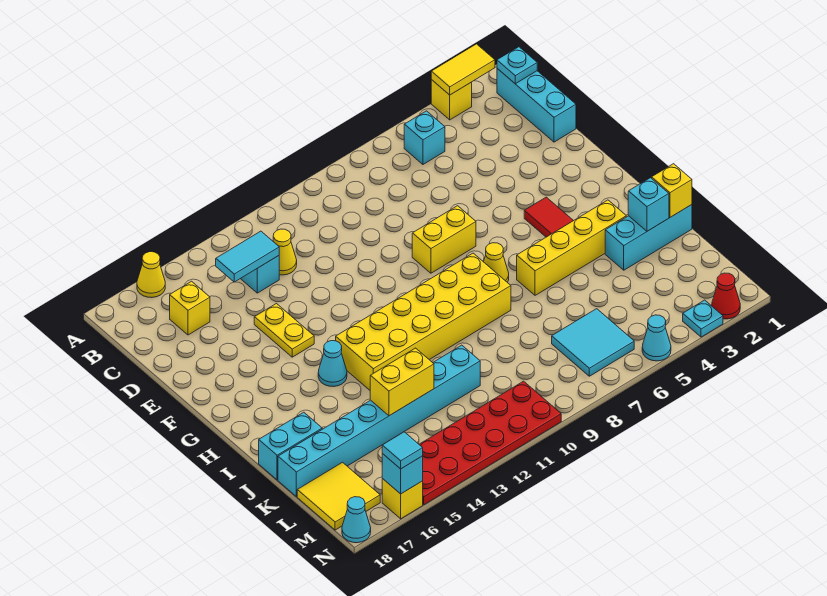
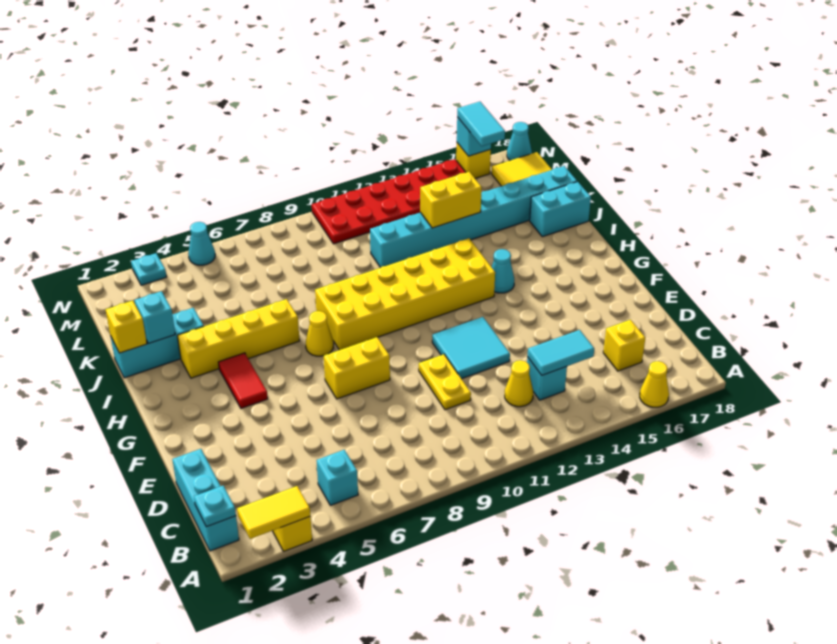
yellow 1x2 plate [254,304,314,357] -> yellow 1x2 plate moved to [419,354,471,410]
cyan 2x2 tile [552,309,634,376] -> cyan 2x2 tile moved to [432,317,510,379]
red 1x1 cone [712,273,740,319] -> none
cyan 1x1 tile [382,432,423,469] -> cyan 1x2 tile [457,102,505,146]

